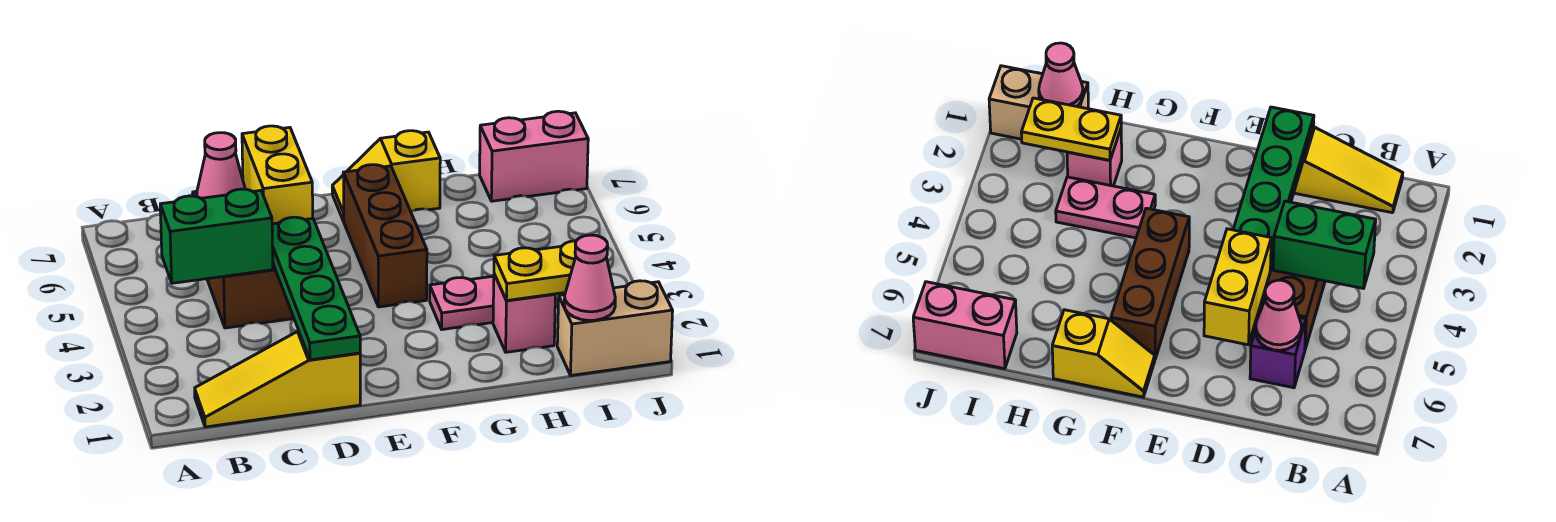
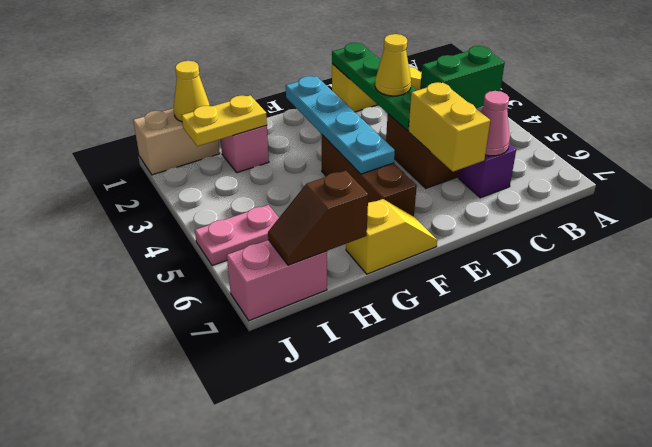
none -> yellow 1x1 cone [375,34,411,96]
none -> cyan 1x4 plate [286,76,395,174]
pink 1x2 plate [430,276,494,330] -> pink 1x2 plate moved to [195,205,279,266]
none -> brown 1x2 slope [268,170,368,265]
pink 1x1 cone [564,235,615,320] -> yellow 1x1 cone [173,61,210,122]

